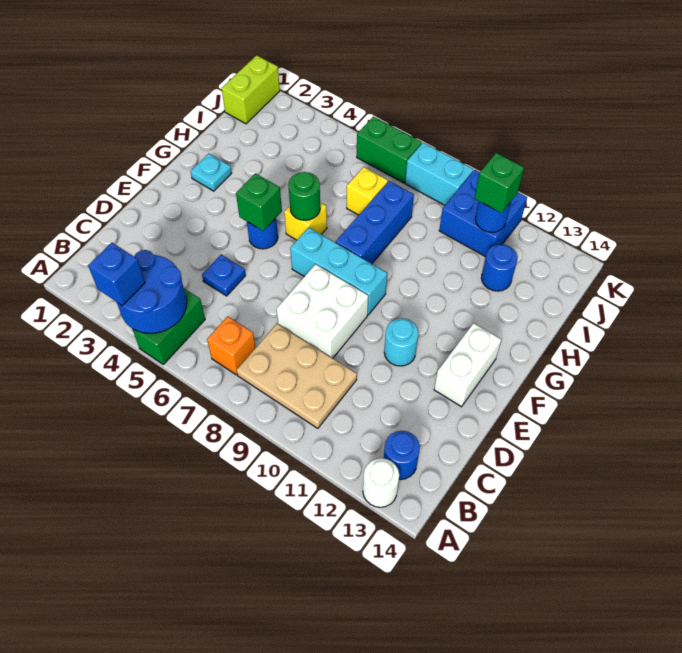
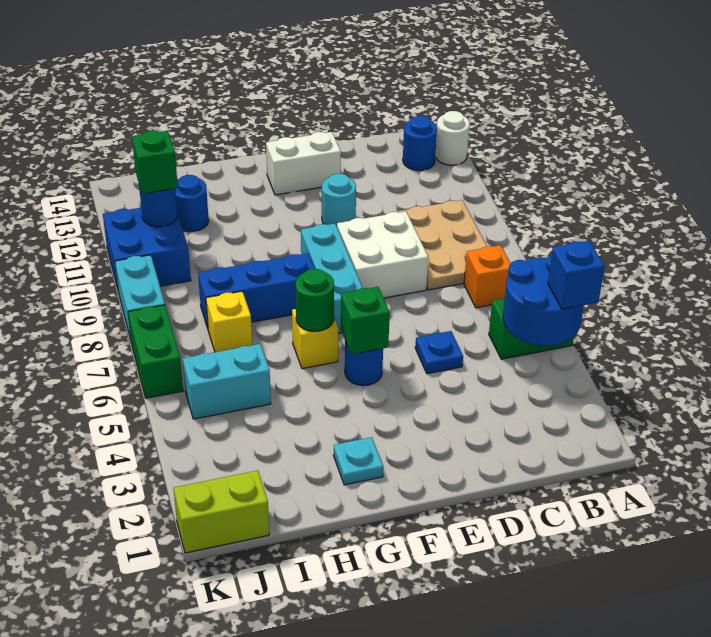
none -> cyan 1x2 brick [183,344,271,419]

